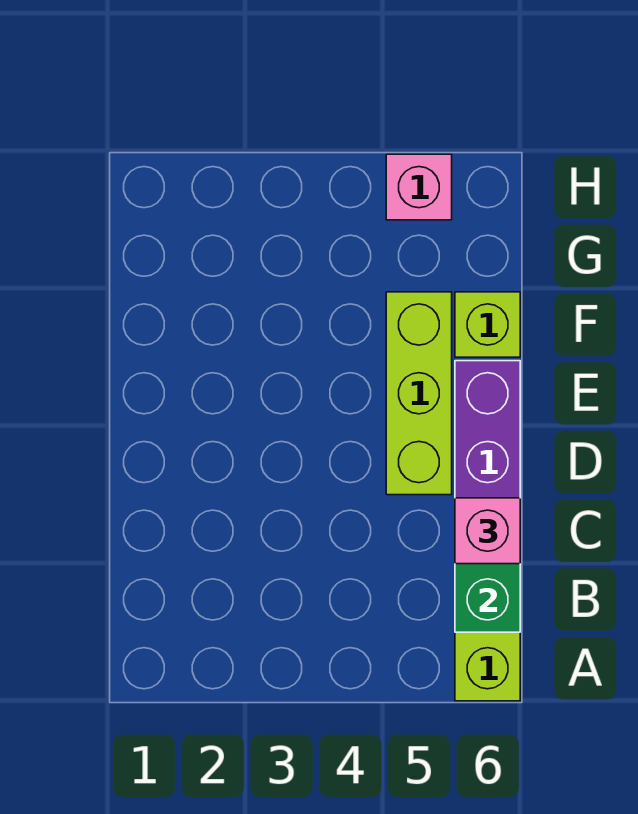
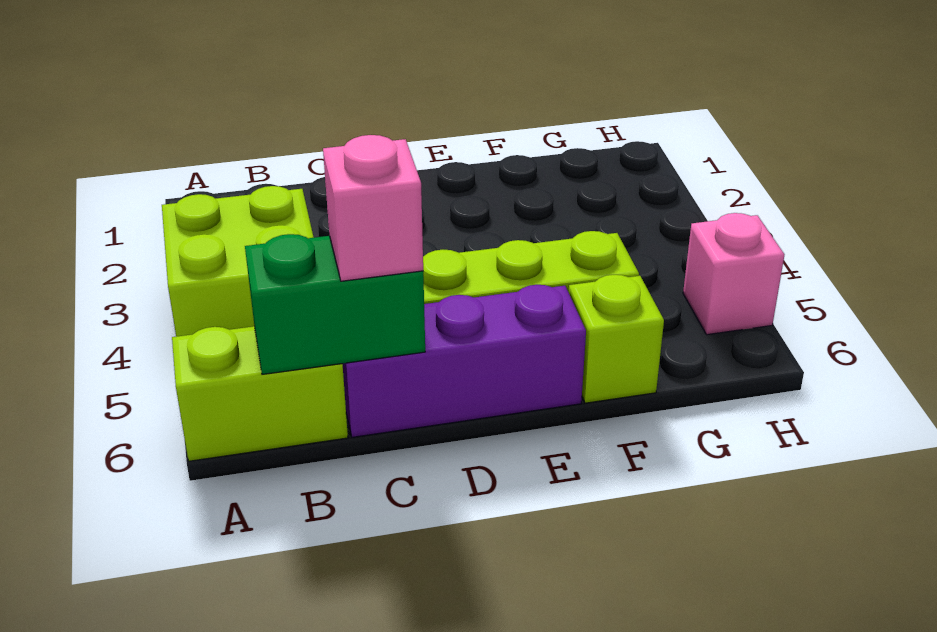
none -> lime 2x2 brick [162,186,314,337]

